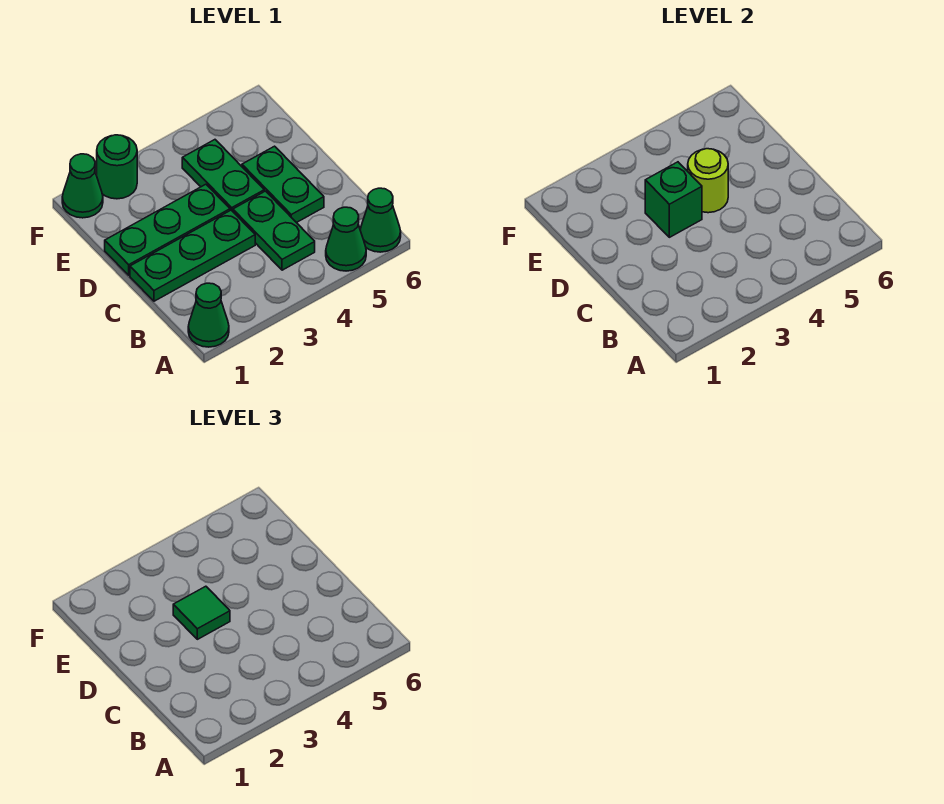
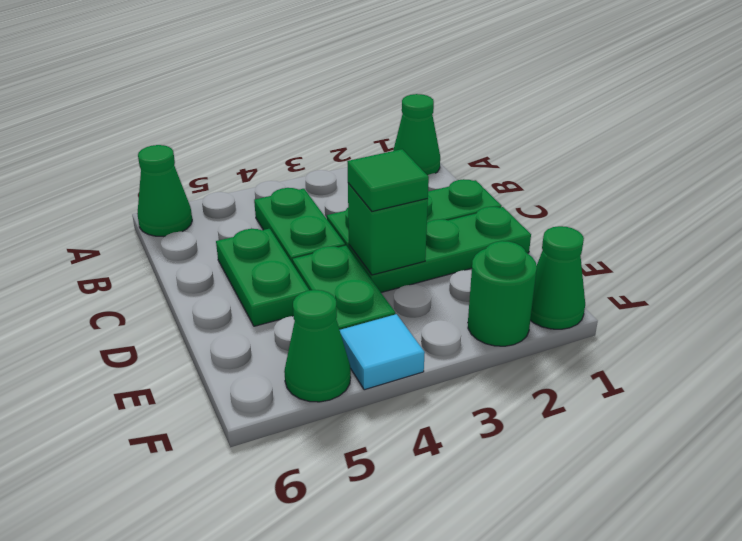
green 1x1 cone [326,207,366,271] -> green 1x1 cone moved to [284,290,351,402]
lime 1x1 round brick [688,149,728,213] -> none
none -> cyan 1x1 tile [340,314,425,390]

